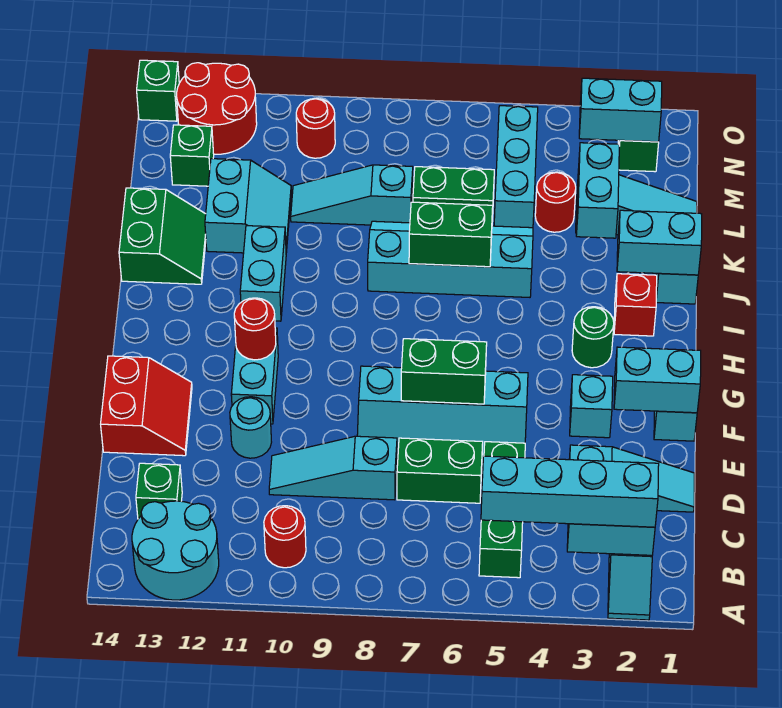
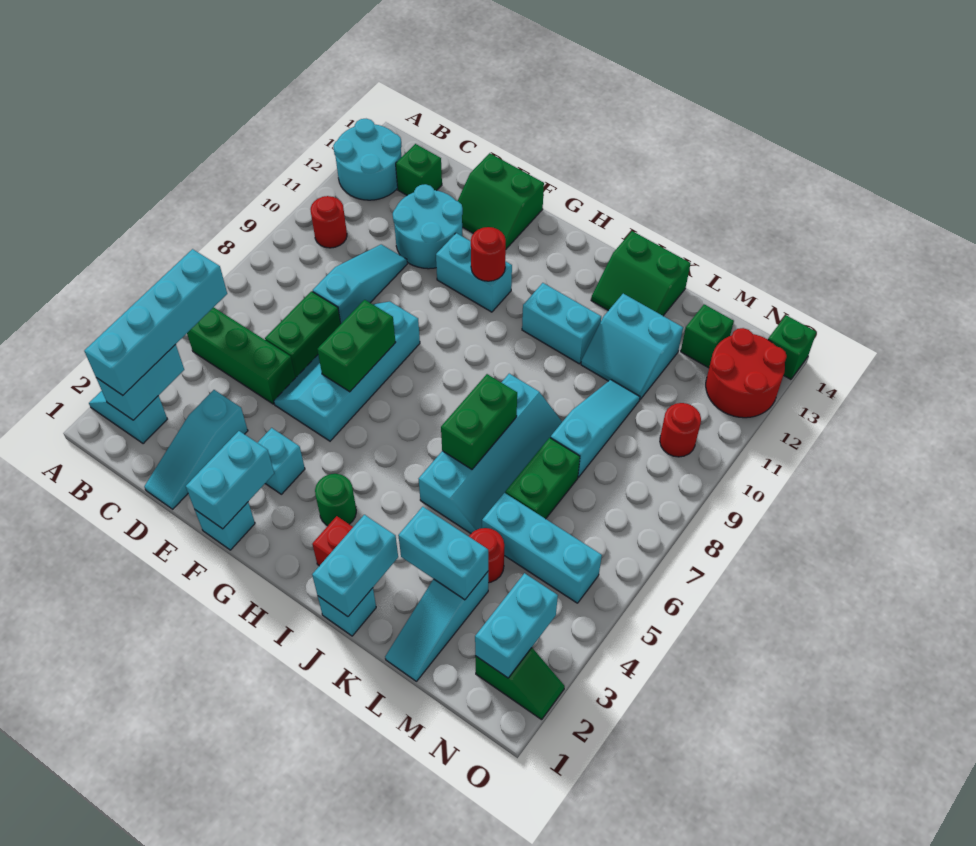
cyan 1x1 round brick [230,397,271,458] -> cyan 2x2 round brick [393,184,463,269]
red 2x2 slope [101,356,192,456] -> green 2x2 slope [458,153,544,249]

